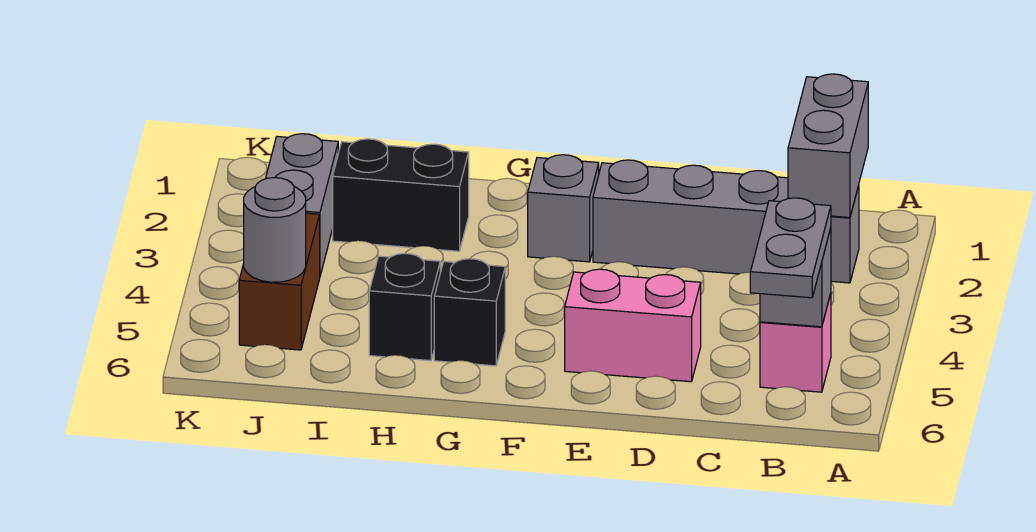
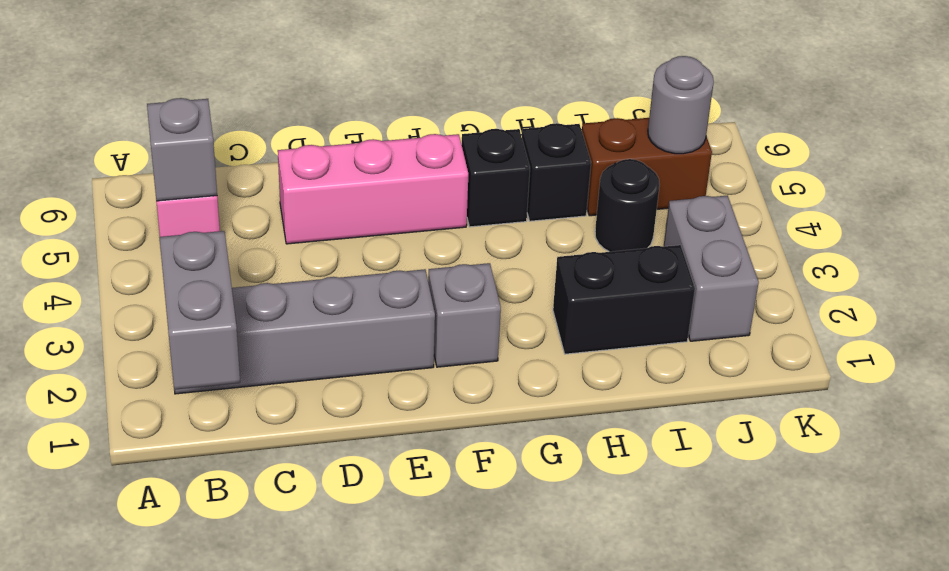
grey 1x2 plate [750,198,831,298] -> none
pink 1x2 brick [565,269,701,382] -> pink 1x3 brick [278,134,468,244]
none -> black 1x1 round brick [595,159,660,252]
brown 1x2 brick [239,213,320,350] -> brown 1x2 brick turned to [582,118,712,216]

